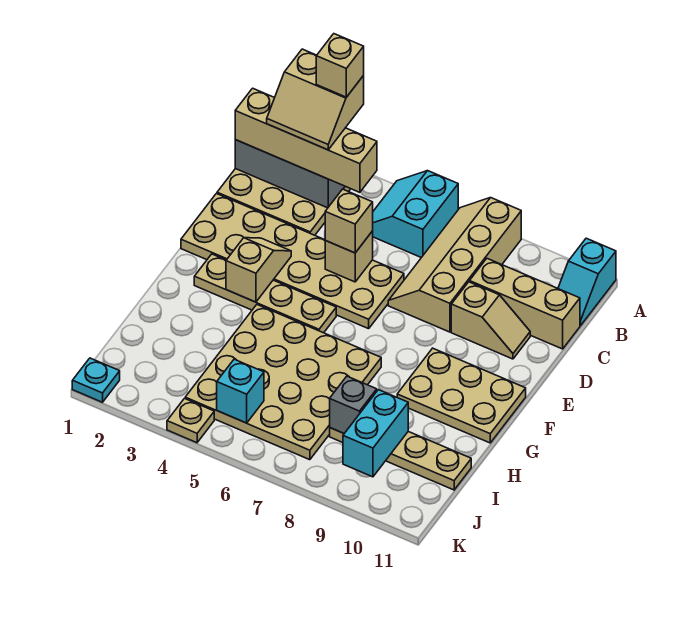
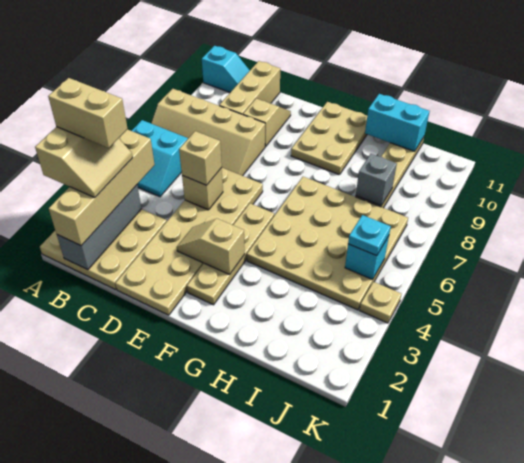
tan 1x1 brick [316,34,364,97] -> tan 1x2 brick [48,78,127,148]
cyan 1x2 brick [343,390,408,477] -> cyan 1x2 brick moved to [365,94,430,151]
cyan 1x1 plate [72,358,120,402] -> cyan 1x1 plate moved to [348,215,391,256]

